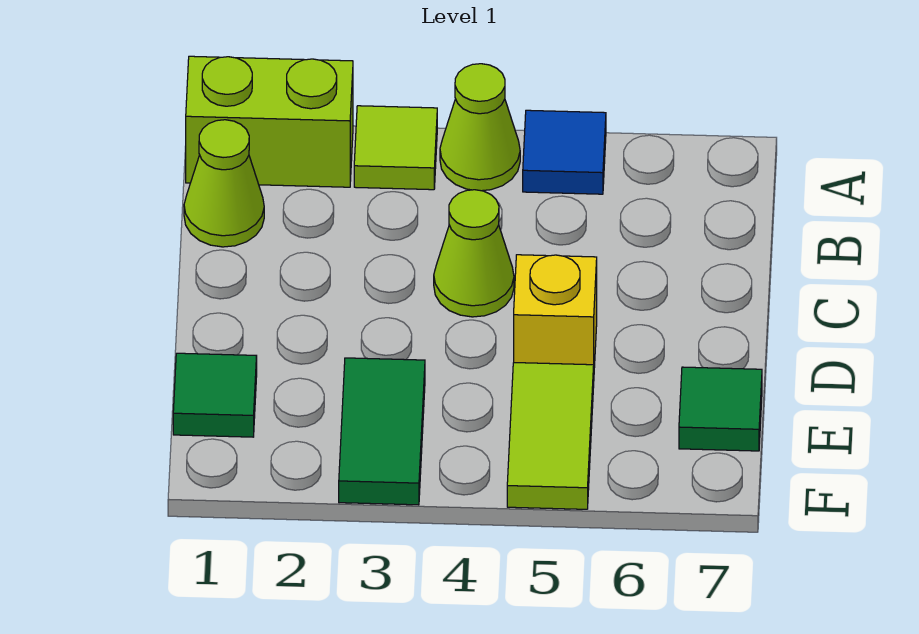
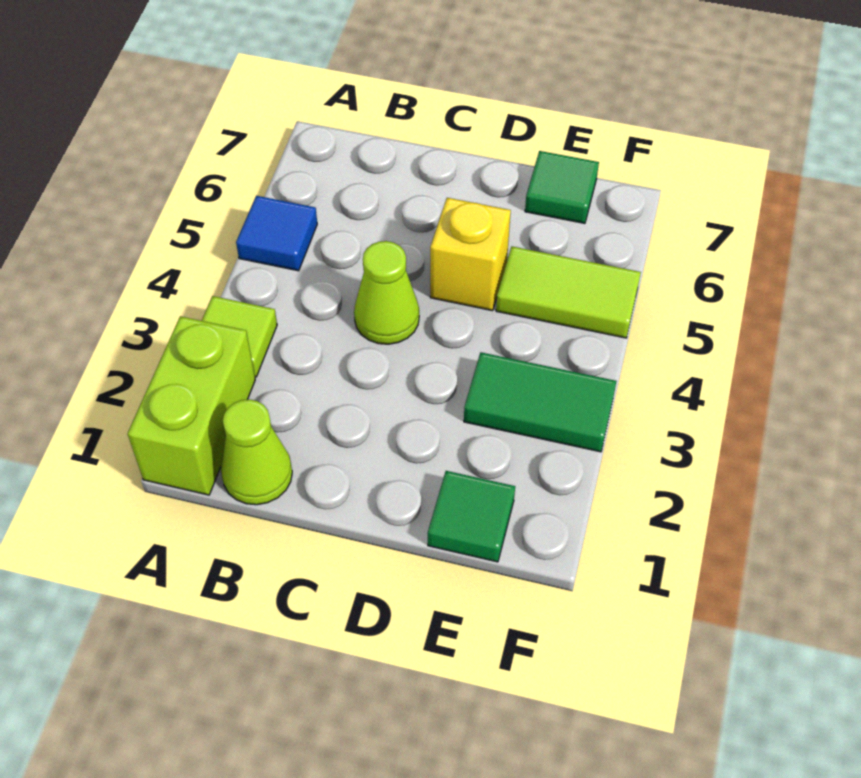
lime 1x1 cone [440,64,520,191] -> none

